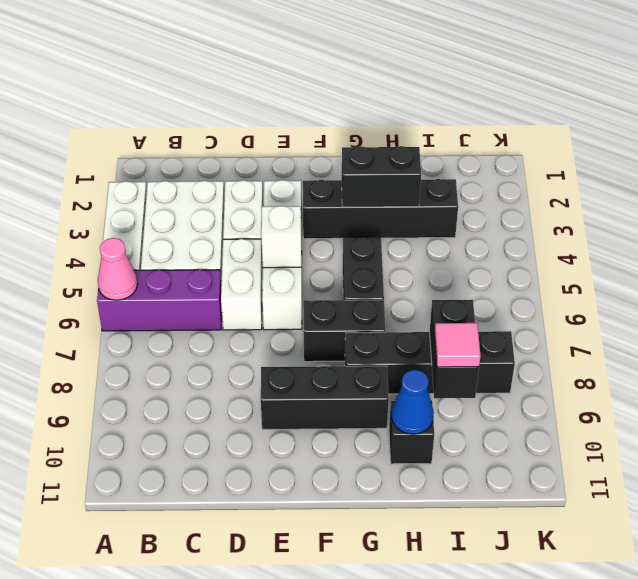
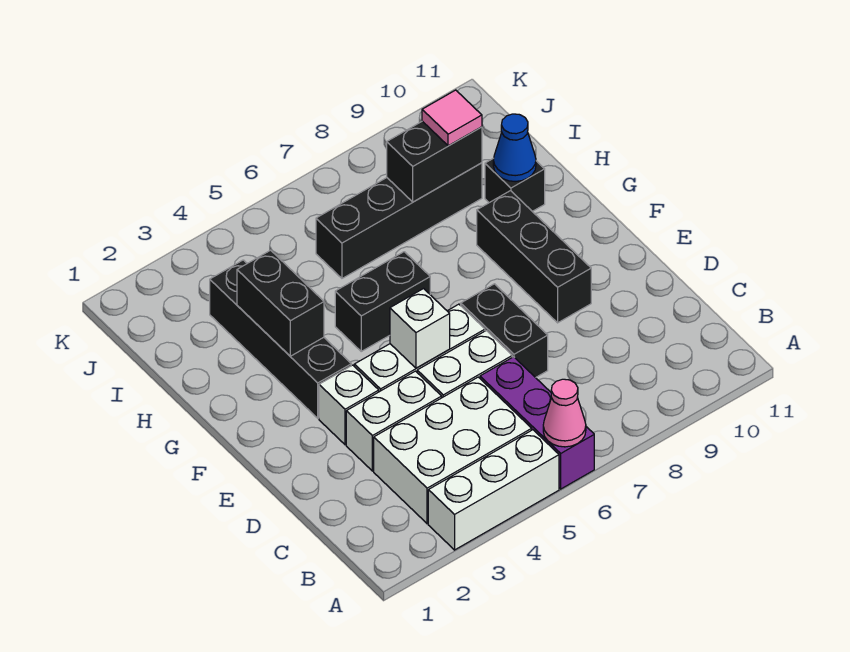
black 1x2 brick [303,300,385,362] -> black 1x2 brick moved to [461,284,548,378]
black 1x4 brick [345,331,515,394] -> black 1x4 brick turned to [316,163,482,278]

